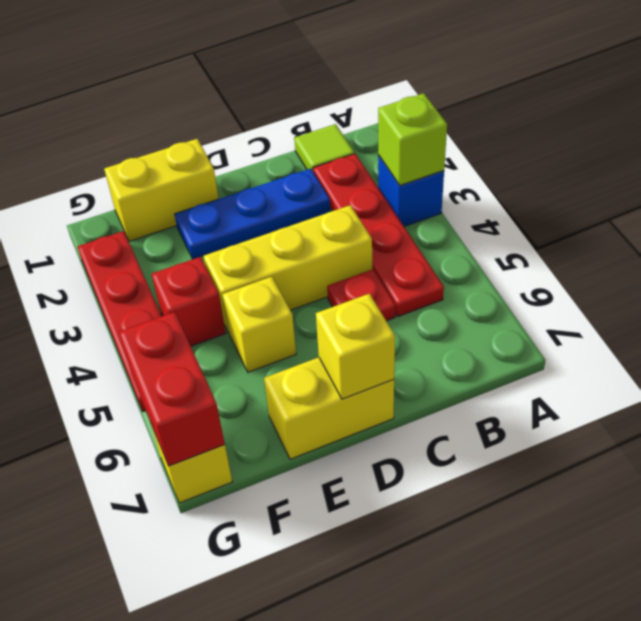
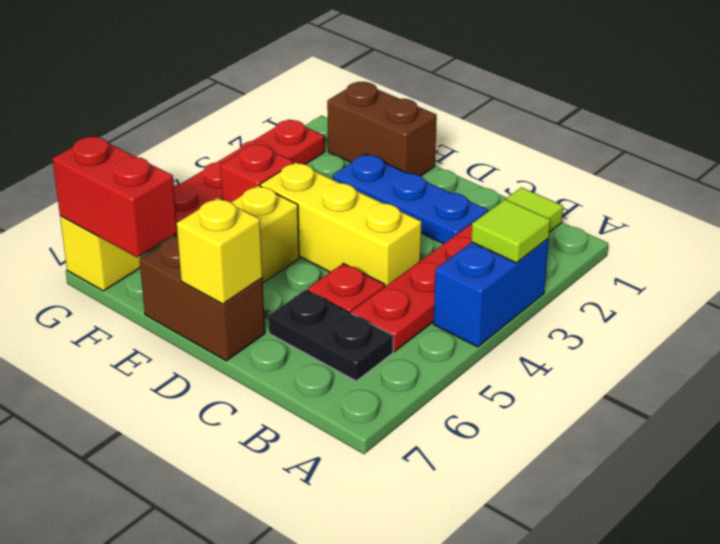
blue 1x1 brick [378,155,444,226] -> blue 1x2 brick [433,238,549,347]
lime 1x1 brick [378,93,447,185] -> lime 1x1 tile [471,199,550,263]
none -> black 1x2 plate [268,290,393,381]
yellow 1x2 brick [264,357,394,459] -> brown 1x2 brick [140,236,265,361]
yellow 1x2 brick [104,139,219,241] -> brown 1x2 brick [327,82,437,176]
red 1x2 brick [119,312,225,466] -> red 1x2 brick turned to [53,136,177,257]

